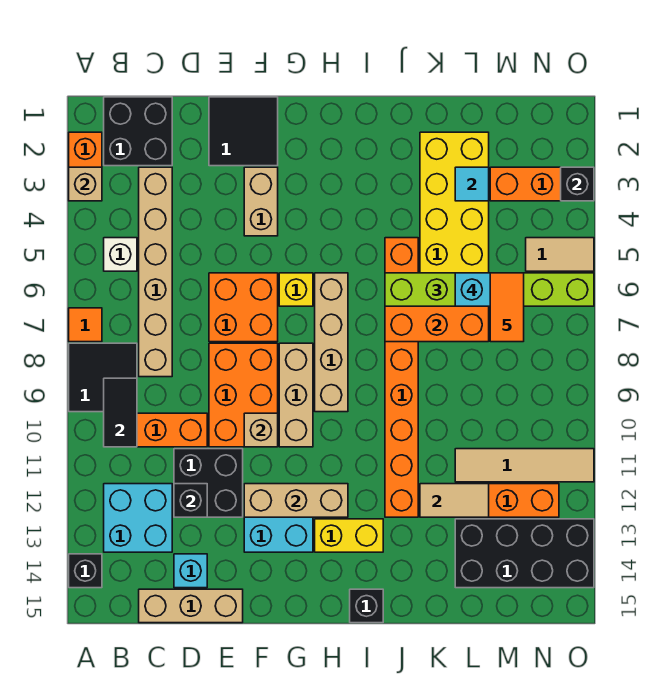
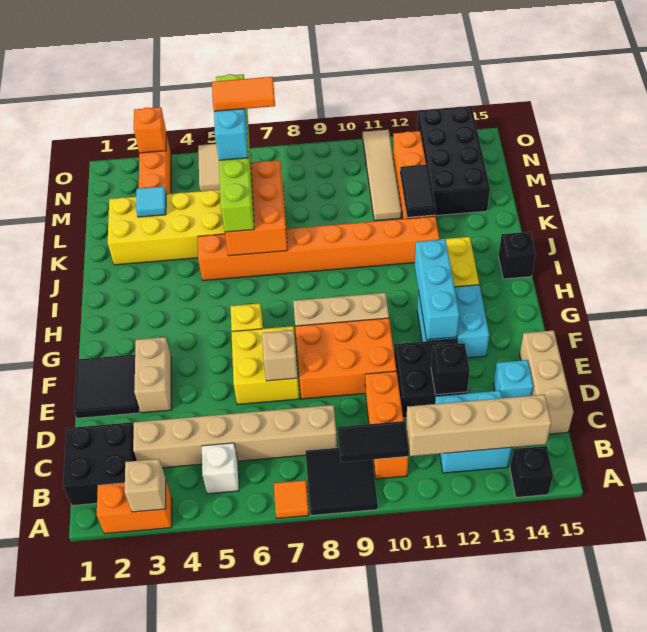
orange 2x2 brick [209,273,278,342] -> yellow 2x2 brick [231,326,300,404]
tan 1x2 brick [244,167,278,236] -> tan 1x2 brick turned to [134,337,172,413]
tan 1x1 brick [244,413,278,447] -> tan 1x1 brick moved to [262,330,298,381]
tan 1x3 brick [244,484,348,517] -> cyan 1x3 brick [415,239,459,340]
tan 1x4 brick [315,273,348,412] -> tan 1x4 brick moved to [406,395,551,456]
tan 1x2 tile [420,484,489,517] -> black 1x2 tile [400,164,436,217]
black 1x1 brick [561,167,594,201] -> orange 1x1 brick [134,107,166,153]

